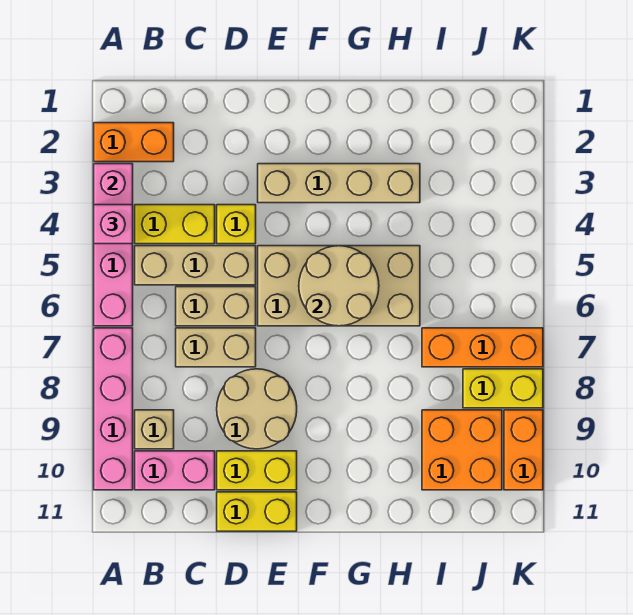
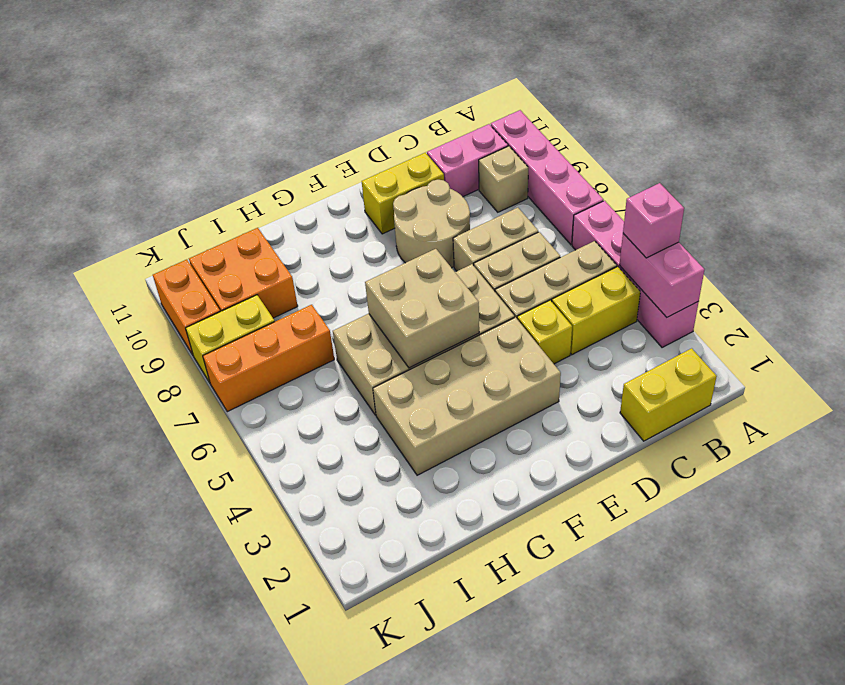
orange 1x2 brick [94,123,174,162] -> none
yellow 1x2 brick [217,492,297,531] -> yellow 1x2 brick moved to [620,348,717,441]
tan 1x4 brick [258,164,420,203] -> tan 2x4 brick [373,317,561,475]
tan 2x2 round brick [299,246,379,326] -> tan 2x2 brick [365,249,479,368]

